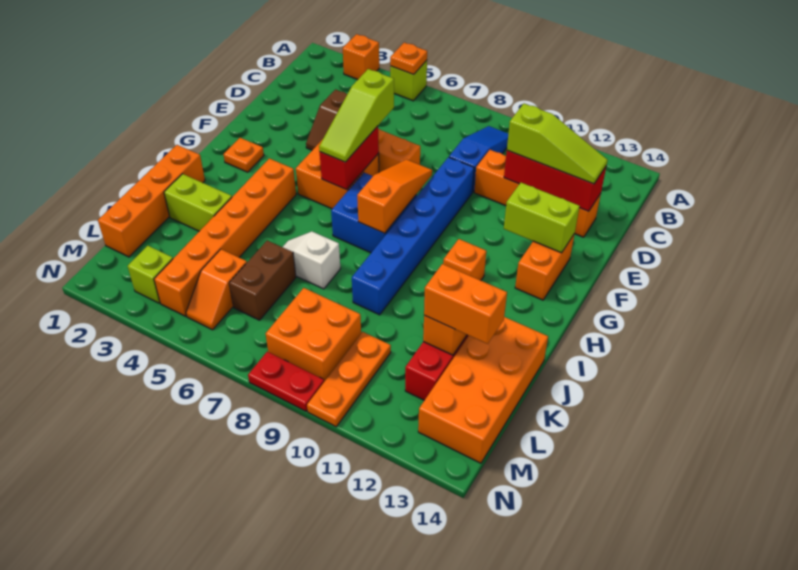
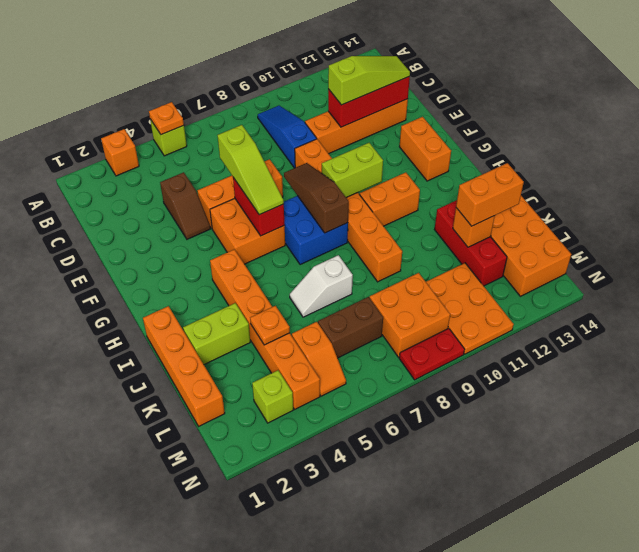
blue 1x6 brick [352,157,474,315] -> orange 1x6 brick [295,139,402,282]
orange 1x3 slope [357,160,432,233] -> brown 1x3 slope [284,163,349,233]
lime 1x2 brick [504,183,580,253] -> lime 1x2 brick moved to [322,143,383,198]
orange 1x1 plate [223,138,264,172] -> orange 1x1 plate moved to [250,306,290,345]
orange 1x1 brick [443,239,486,280] -> orange 1x2 brick [360,172,420,226]
brown 1x2 brick [229,240,296,320] -> brown 1x2 brick turned to [318,297,383,358]
orange 1x3 plate [307,332,391,427] -> orange 2x3 plate [426,263,514,354]

